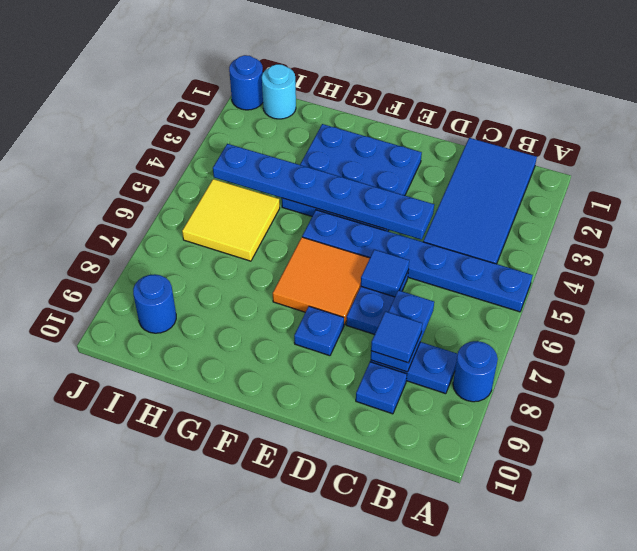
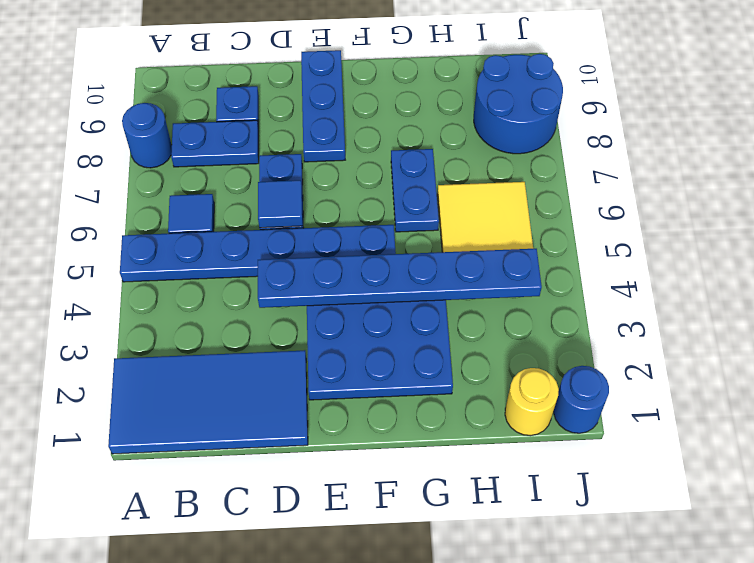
blue 2x4 tile [423,138,537,264] -> blue 2x4 tile turned to [108,350,308,454]
blue 1x2 plate [371,290,434,372] -> blue 1x2 plate moved to [391,149,439,232]
blue 1x1 tile [371,311,422,363] -> blue 1x1 tile moved to [168,194,214,234]
orange 2x2 tile [273,237,370,325] -> none
blue 1x1 plate [294,306,344,356] -> blue 1x3 plate [301,50,345,162]
cyan 1x1 round brick [262,64,296,119] -> yellow 1x1 round brick [505,368,559,436]
blue 1x1 round brick [133,274,176,333] -> blue 2x2 round brick [474,54,563,154]

